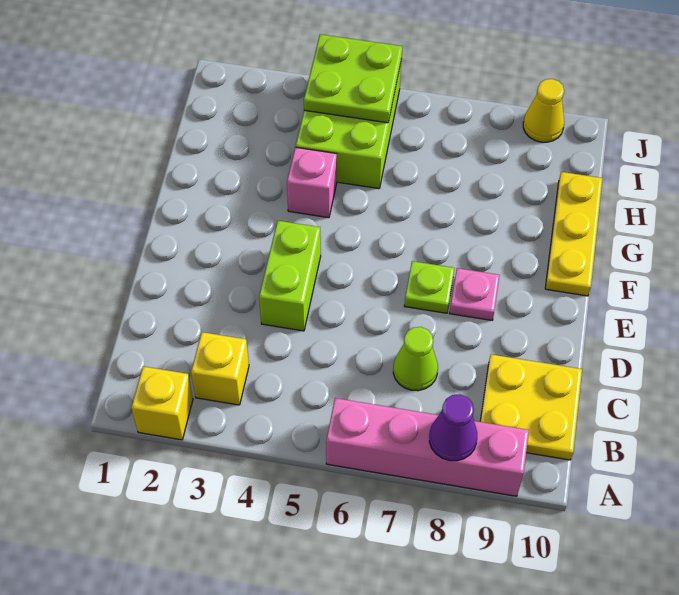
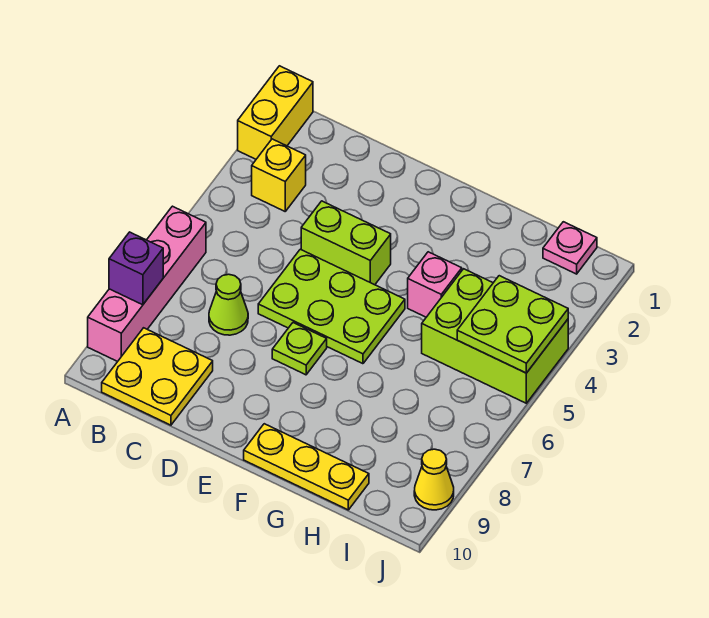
yellow 1x1 brick [131,366,193,440] -> yellow 1x2 brick [238,66,313,159]
purple 1x1 cone [429,394,477,461] -> purple 1x1 brick [109,232,163,305]
none -> lime 2x3 plate [258,249,405,364]
pink 1x1 plate [450,268,500,320] -> pink 1x1 plate moved to [543,222,597,274]

